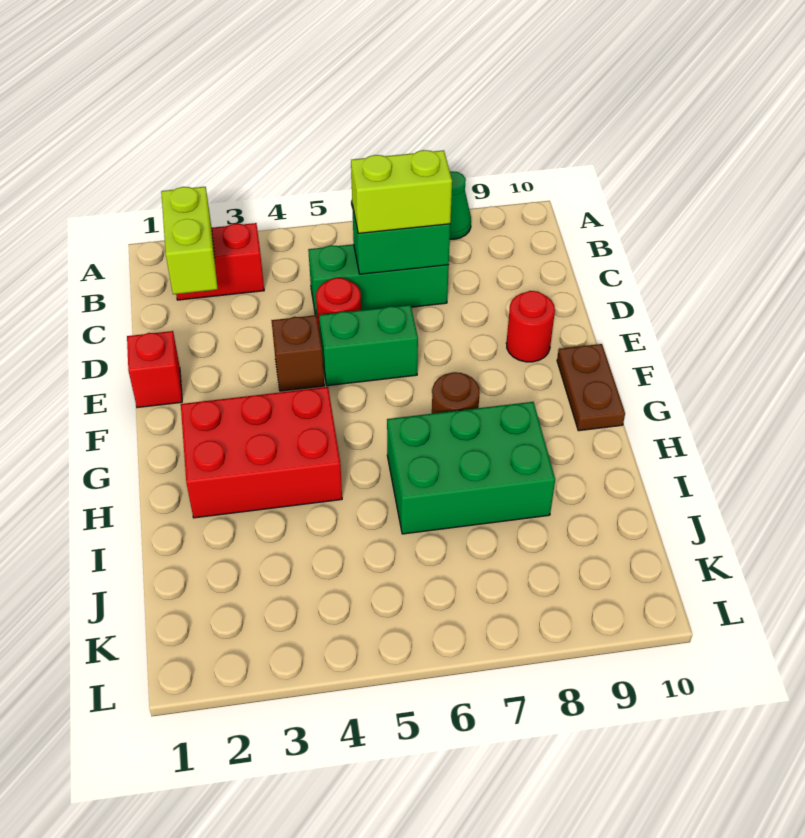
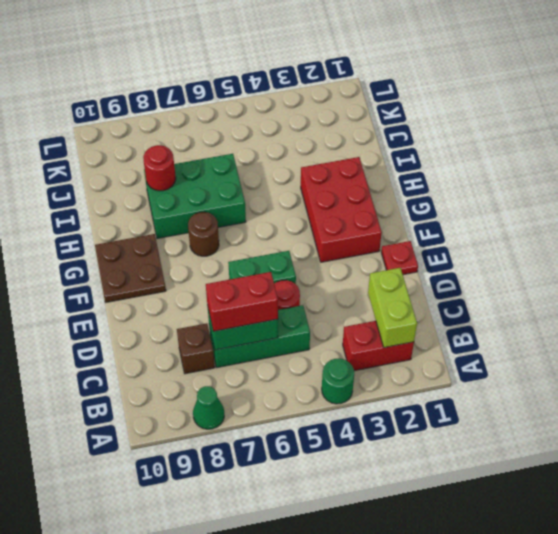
none -> green 1x1 round brick [322,359,354,404]
lime 1x2 brick [351,150,452,233] -> red 1x2 brick [206,272,278,331]
red 1x1 brick [127,331,182,408] -> red 1x1 plate [381,241,418,275]
brown 1x1 brick [271,315,324,391] -> brown 1x1 brick moved to [177,323,215,374]
red 1x1 round brick [506,291,555,362] -> red 1x1 round brick moved to [143,145,176,191]
brown 1x2 plate [557,344,625,431] -> brown 2x2 plate [95,234,166,302]
red 2x3 brick [181,387,342,518] -> red 2x3 brick turned to [301,157,382,262]

